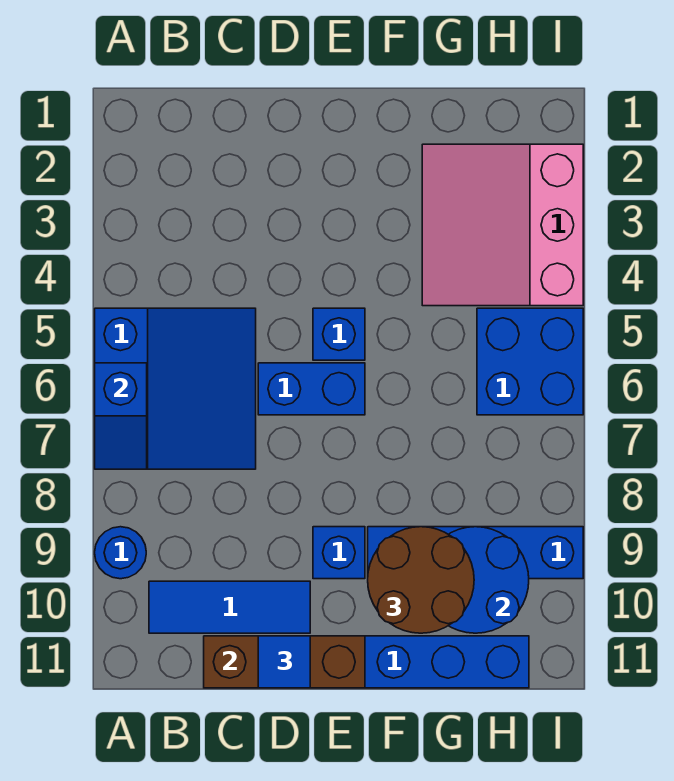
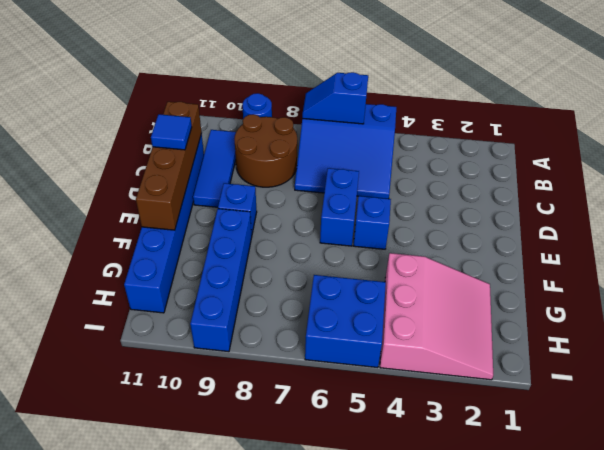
brown 1x3 brick [204,636,365,688] -> brown 1x4 brick [136,102,201,230]
brown 2x2 round brick [368,527,474,633] -> brown 2x2 round brick moved to [234,114,297,187]
pink 3x3 slope [422,144,583,306] -> pink 3x3 slope turned to [380,253,493,380]
blue 2x2 round brick [449,527,529,633] -> none

